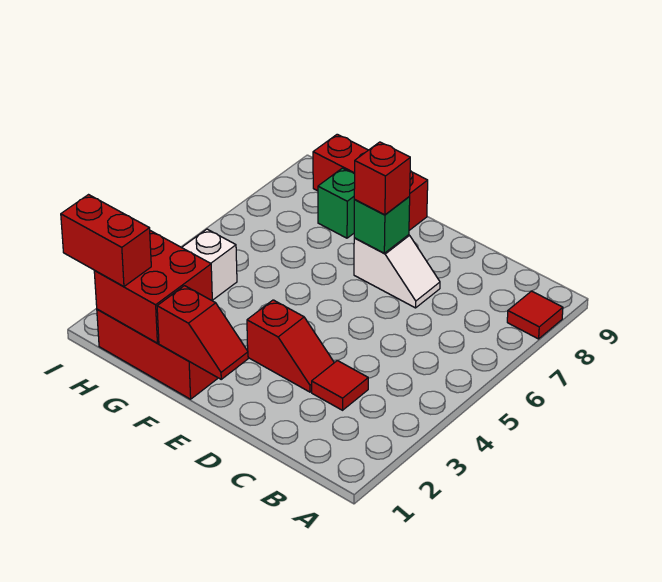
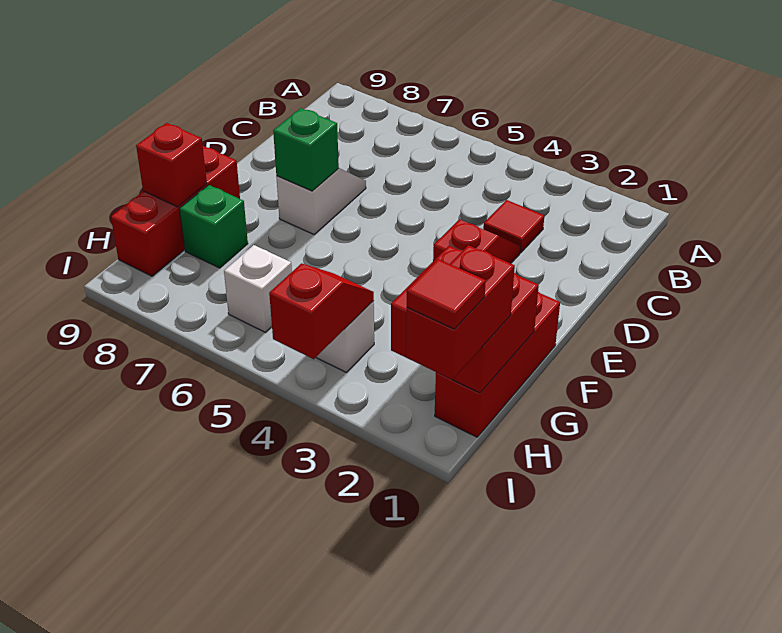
red 1x1 tile [507,291,563,339] -> red 1x1 tile moved to [407,259,486,329]
red 1x2 slope [157,286,248,379] -> red 1x2 slope moved to [269,263,374,359]
red 1x1 brick [354,142,410,215] -> red 1x1 brick moved to [136,123,207,207]
none -> white 1x1 brick [224,245,292,332]

